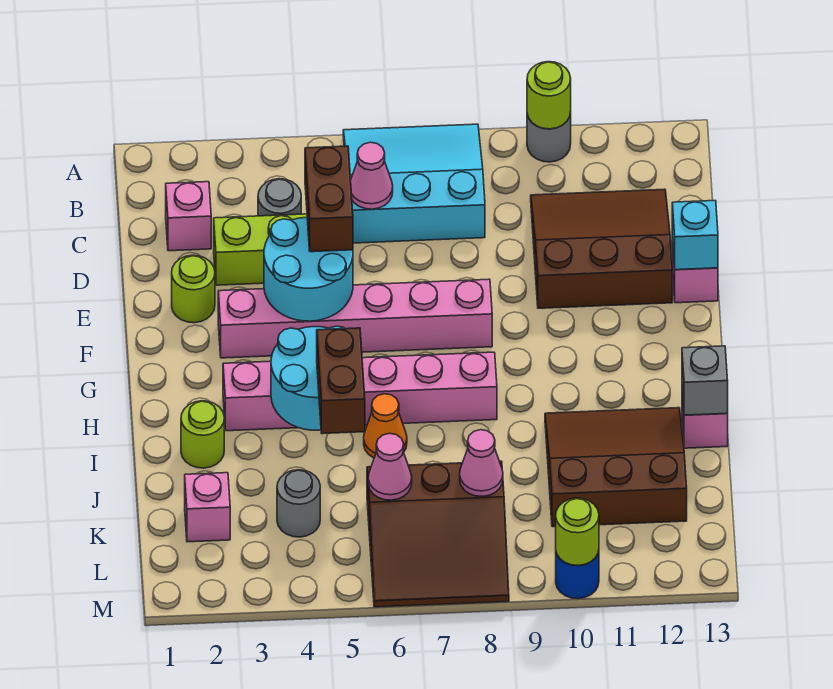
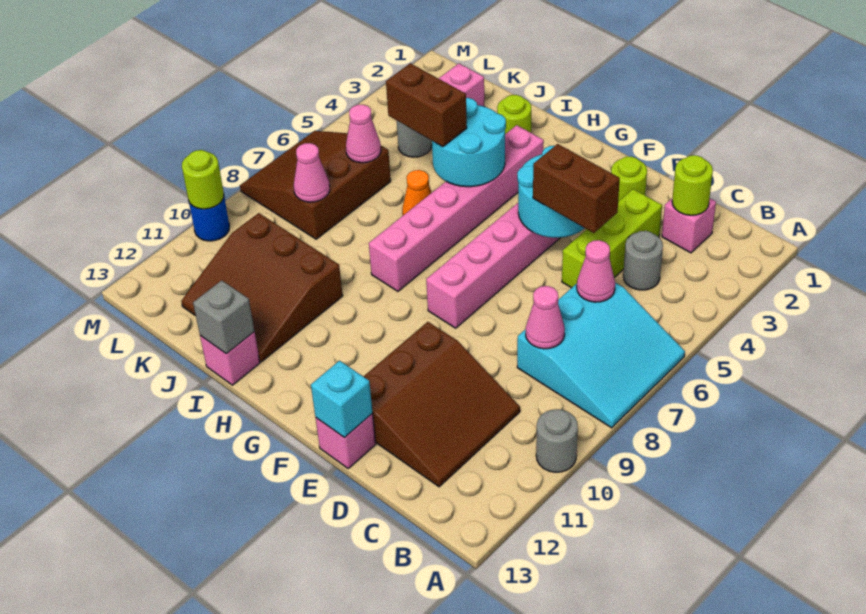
lime 1x1 round brick [527,62,571,129] -> lime 1x1 round brick moved to [672,155,713,215]
none -> pink 1x1 cone [526,286,565,349]
brown 3x3 slope [545,408,687,527] -> brown 3x3 slope turned to [181,213,343,362]

